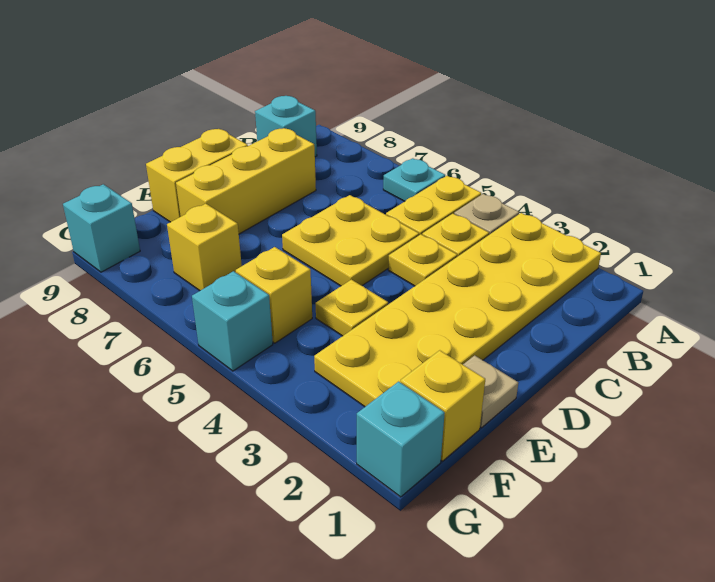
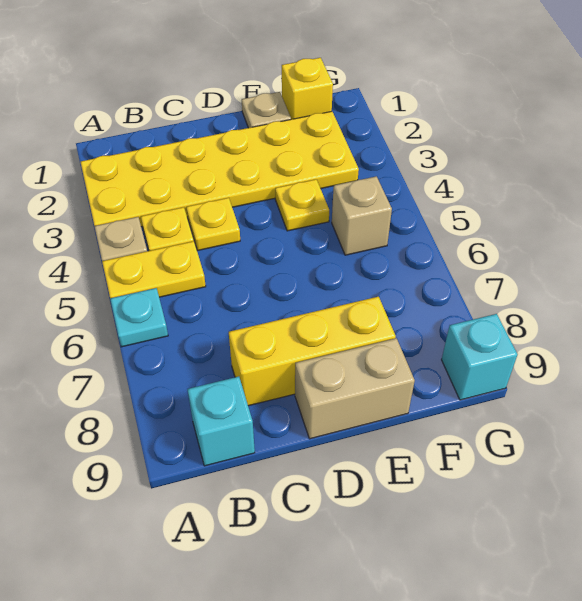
yellow 2x2 plate [282,195,419,286] -> none
yellow 1x2 brick [146,129,248,222] -> tan 1x2 brick [295,338,415,439]
yellow 1x1 brick [236,247,312,343] -> tan 1x1 brick [332,176,392,255]
yellow 1x1 brick [167,204,242,291] -> none
cyan 1x1 brick [357,382,445,497] -> none
cyan 1x1 brick [192,271,273,371] -> none

